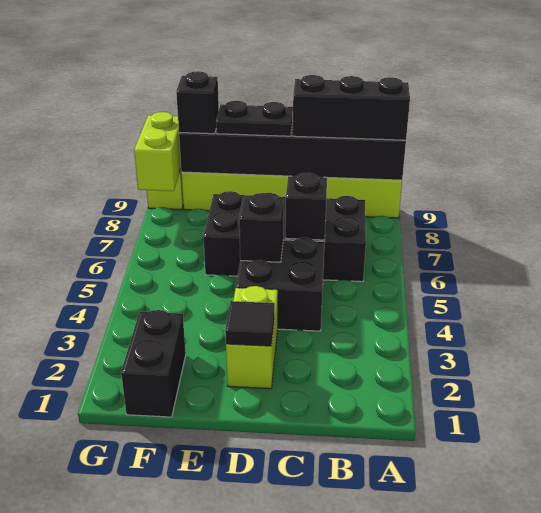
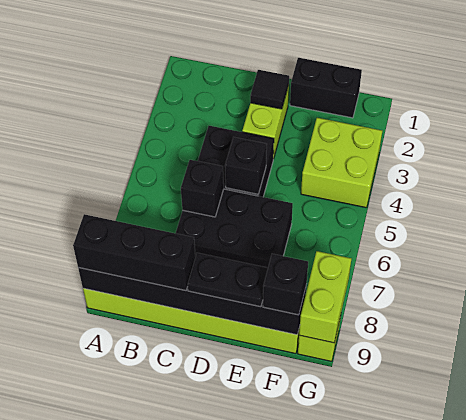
black 2x4 brick [204,191,366,282] -> black 2x3 brick [176,189,293,268]
black 1x2 brick [121,310,186,417] -> black 1x2 brick turned to [290,58,362,118]
none -> lime 2x2 brick [301,118,382,208]

